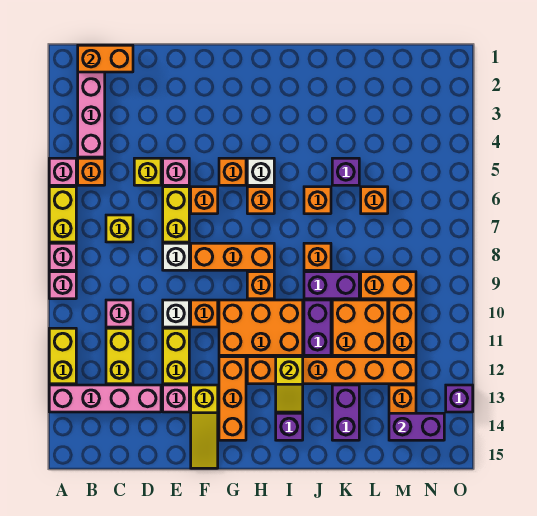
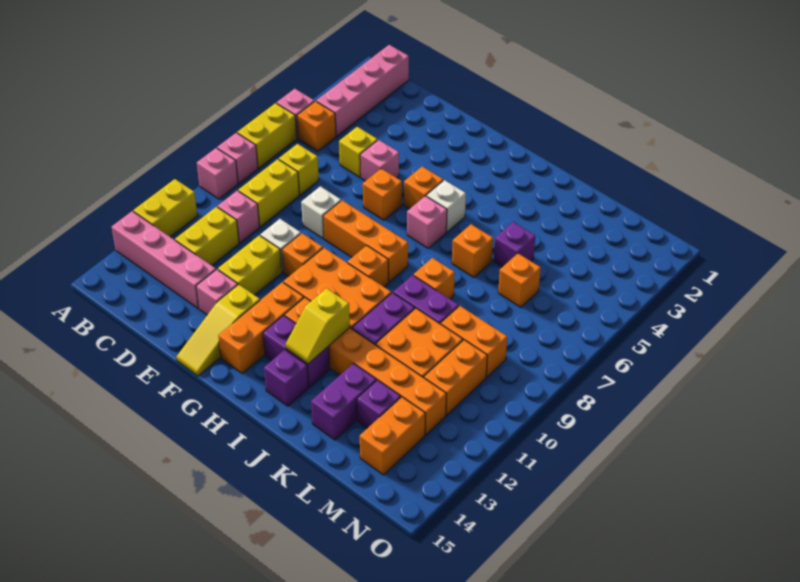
orange 1x2 brick [78,45,133,72] -> none
yellow 1x2 brick [163,187,189,242] -> yellow 1x2 brick moved to [238,159,299,227]
orange 1x1 brick [247,187,274,214] -> pink 1x1 brick [407,196,447,248]
purple 1x2 brick [389,413,444,440] -> purple 1x2 brick moved to [263,315,330,387]
purple 1x1 brick [446,385,473,412] -> purple 1x1 brick moved to [357,380,401,428]

